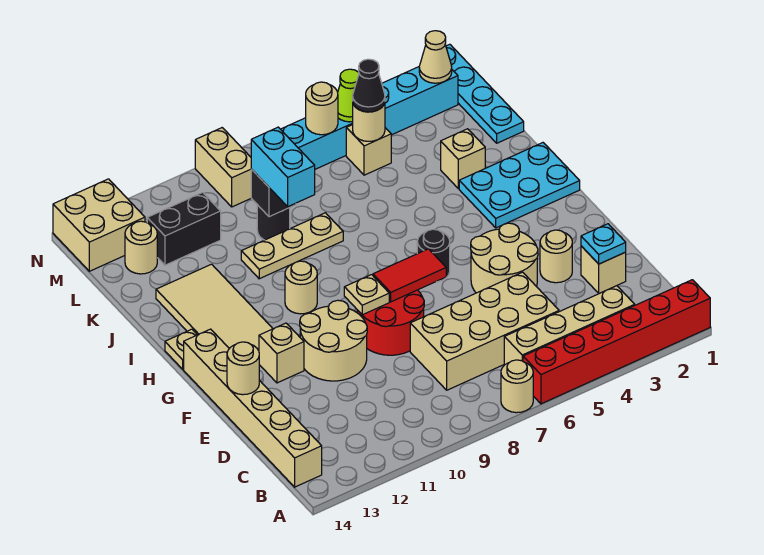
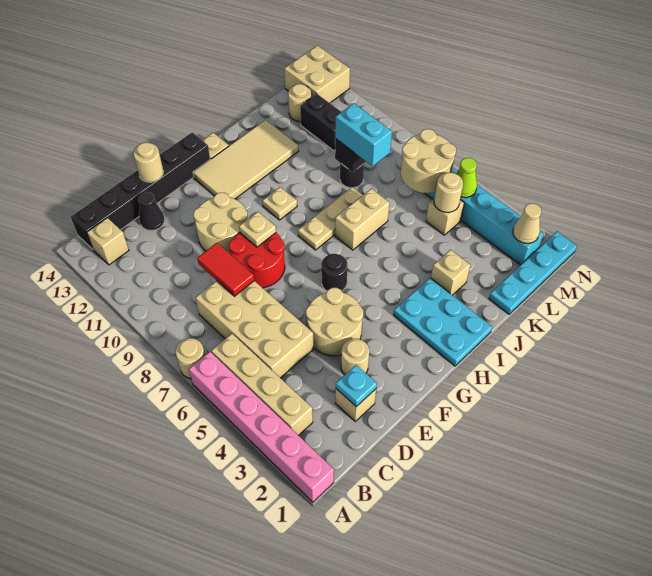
red 1x6 brick [523,280,710,404] -> pink 1x6 brick [189,352,334,502]
tan 1x6 brick [184,329,322,487] -> black 1x6 brick [71,132,210,249]
red 1x2 tile [373,249,446,302] -> red 1x2 tile moved to [197,243,254,296]
tan 1x1 brick [259,323,304,383] -> tan 1x1 brick moved to [87,218,129,265]
tan 1x1 round brick [285,261,317,314] -> tan 1x1 plate [262,187,297,220]
tan 1x3 plate [241,213,343,279] -> tan 1x3 plate turned to [298,187,363,250]
cyan 1x2 brick [251,127,315,207] -> cyan 1x2 brick turned to [335,103,392,166]
black 1x1 cone [353,59,385,112] -> black 1x1 cone moved to [138,192,165,230]
tan 1x1 round brick [306,82,338,135] -> tan 2x2 round brick [401,129,456,193]
tan 1x2 brick [195,128,251,207] -> tan 1x2 brick moved to [335,189,389,250]

